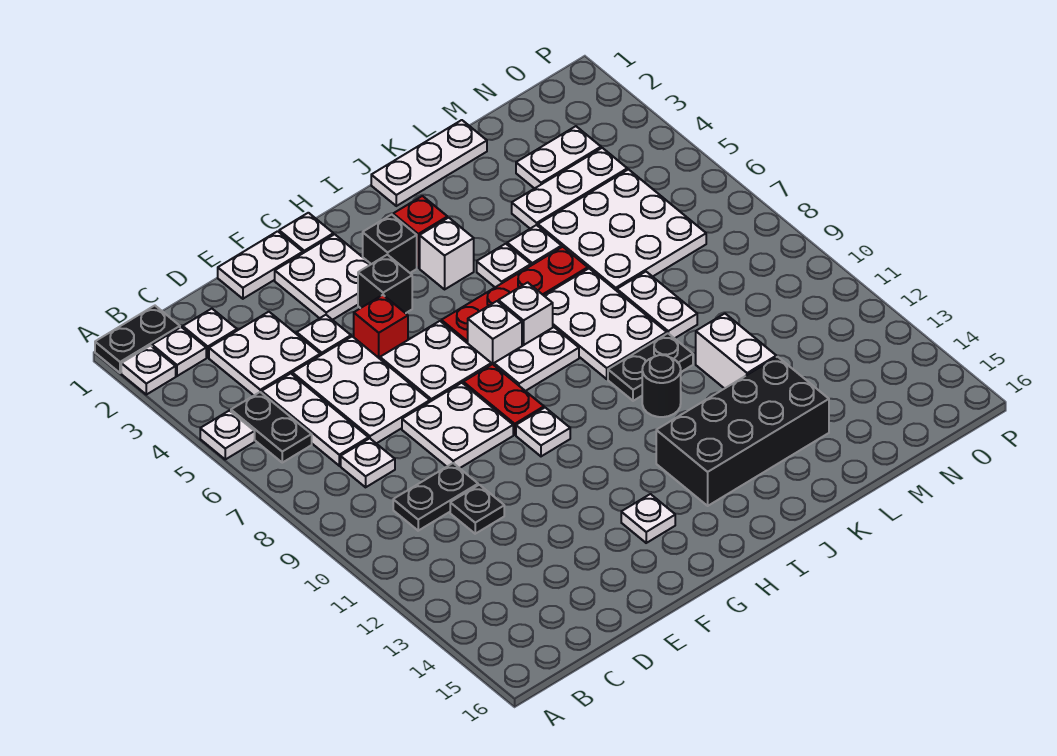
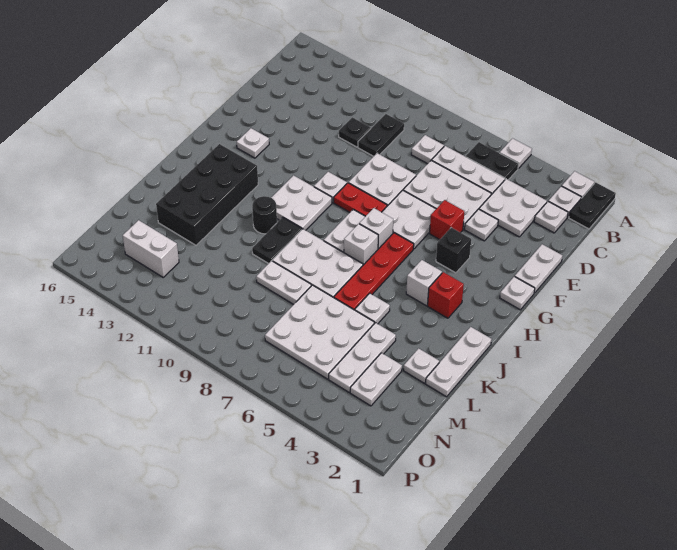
white 2x2 plate [275,234,371,320] -> white 2x2 plate moved to [271,175,332,230]
black 1x1 brick [363,215,417,273] -> none
white 1x1 plate [477,244,531,287] -> white 1x1 plate moved to [404,348,439,383]
white 1x2 brick [696,314,776,389] -> white 1x2 brick moved to [123,220,179,277]

